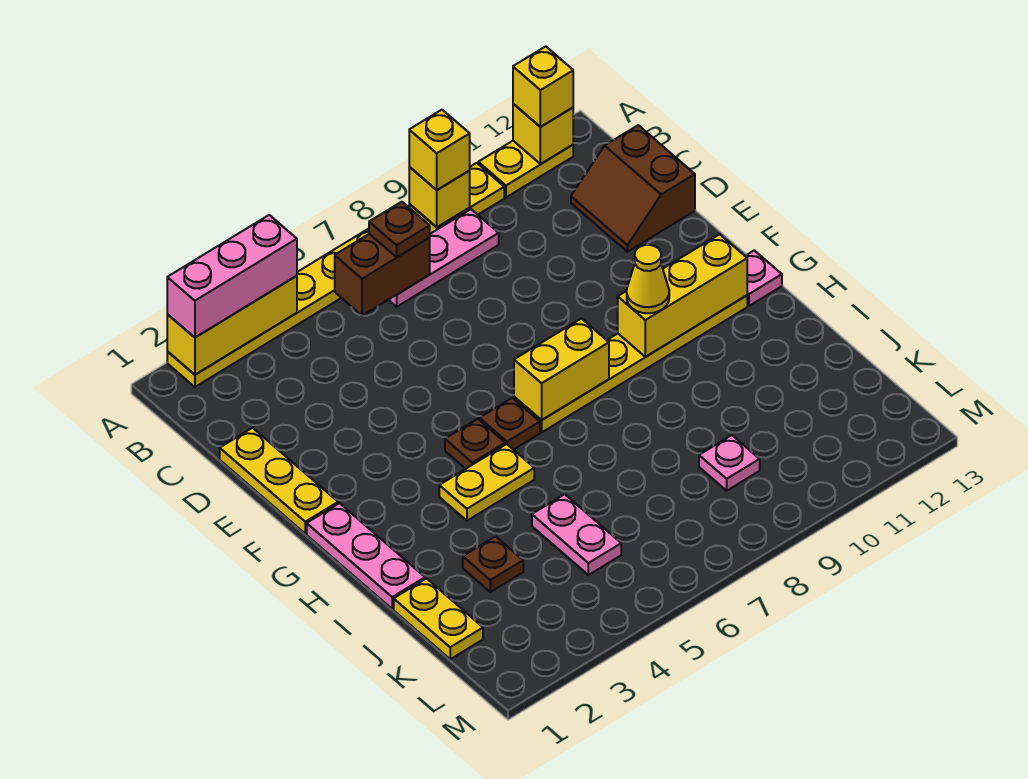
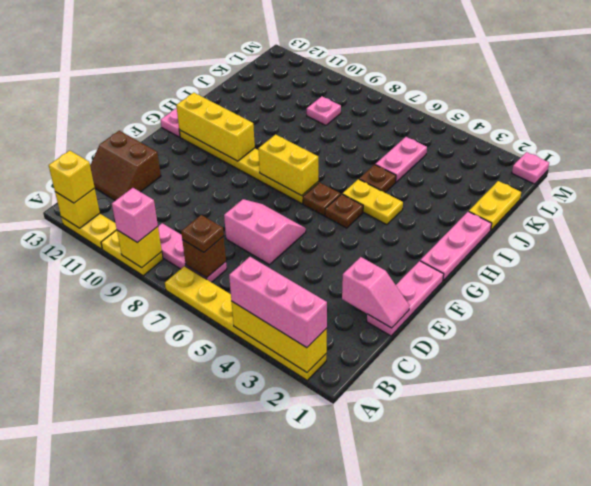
yellow 1x1 brick [409,110,470,190] -> pink 1x1 brick [112,188,158,243]
brown 1x2 brick [335,234,430,316] -> brown 1x1 brick [182,236,226,278]
brown 2x2 slope [571,125,695,252] -> brown 2x2 slope turned to [90,131,161,201]
yellow 1x3 plate [220,428,338,534] -> pink 1x3 plate [367,261,444,336]
none -> pink 1x2 slope [342,257,409,328]
none -> pink 2x2 slope [224,199,306,265]
yellow 1x1 cone [627,245,669,313] -> none
brown 1x1 plate [463,536,523,592] -> brown 1x1 plate moved to [359,165,396,192]
none -> pink 1x1 plate [512,152,549,184]

